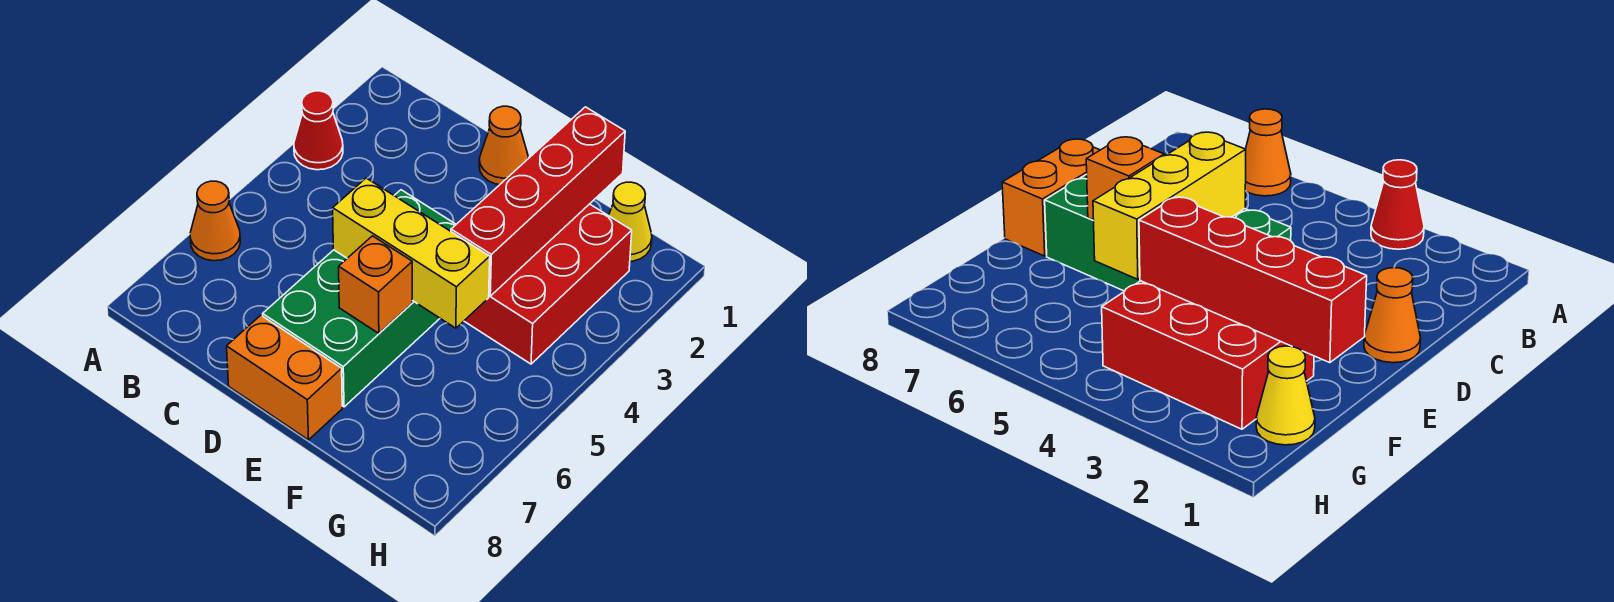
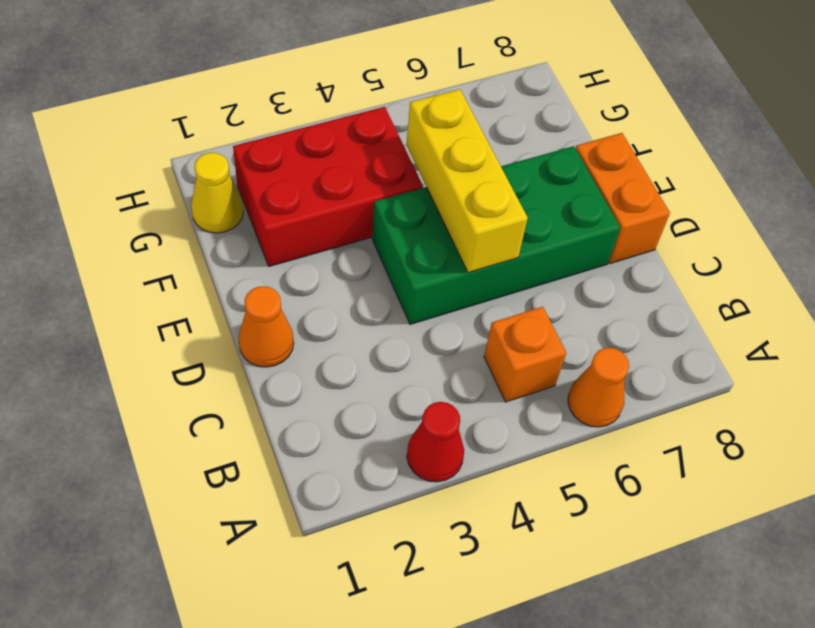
orange 1x1 brick [339,236,412,333] -> orange 1x1 brick moved to [484,307,566,402]
red 1x4 brick [451,107,625,296] -> none

